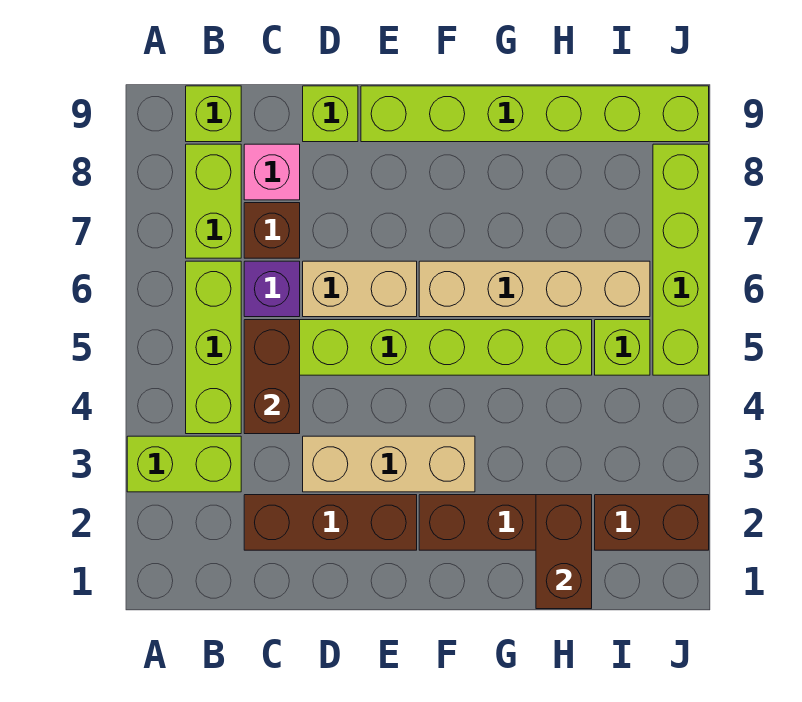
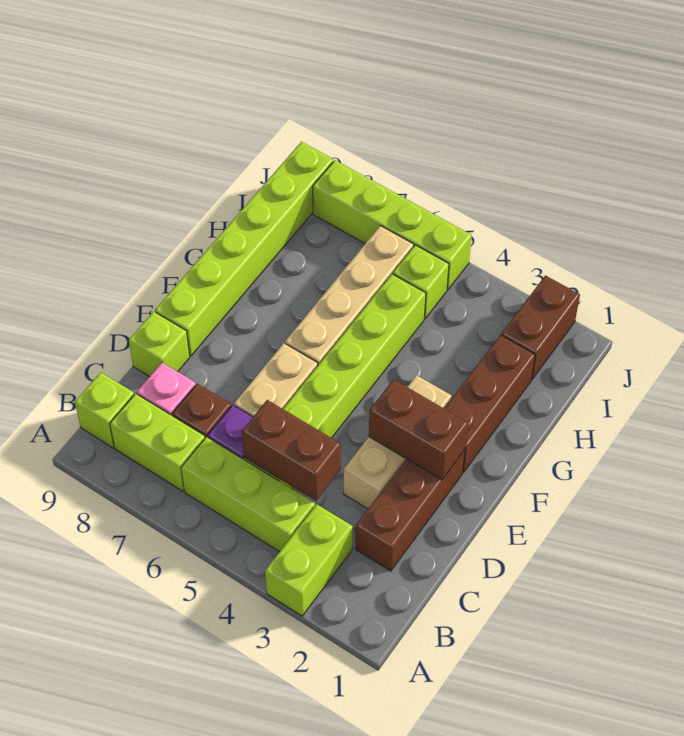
brown 1x2 brick [536,495,592,609] -> brown 1x2 brick moved to [369,379,468,480]

